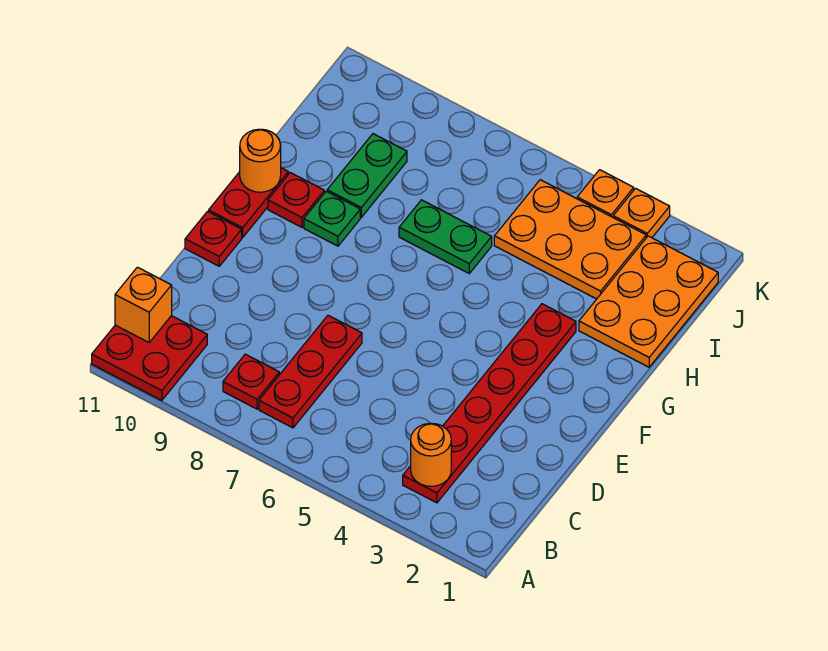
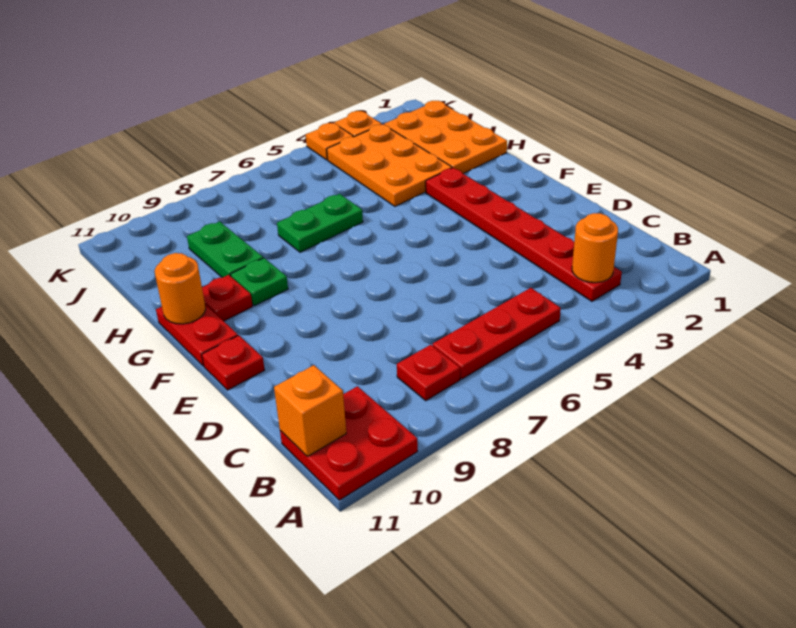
red 1x3 plate [259,315,362,428] -> red 1x3 plate turned to [433,288,561,379]
orange 2x3 plate [494,180,646,299] -> orange 2x3 plate turned to [327,124,452,206]

